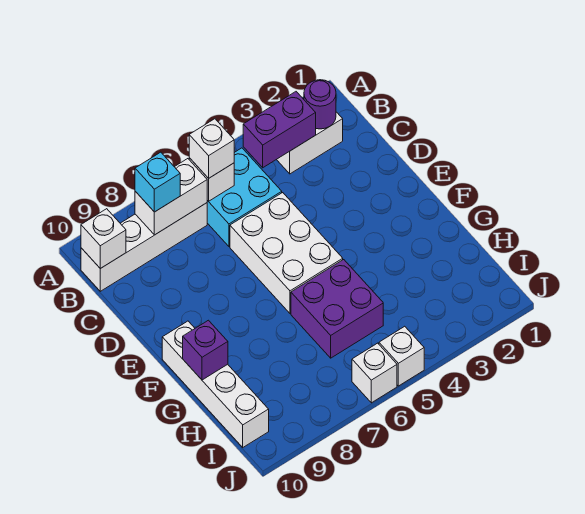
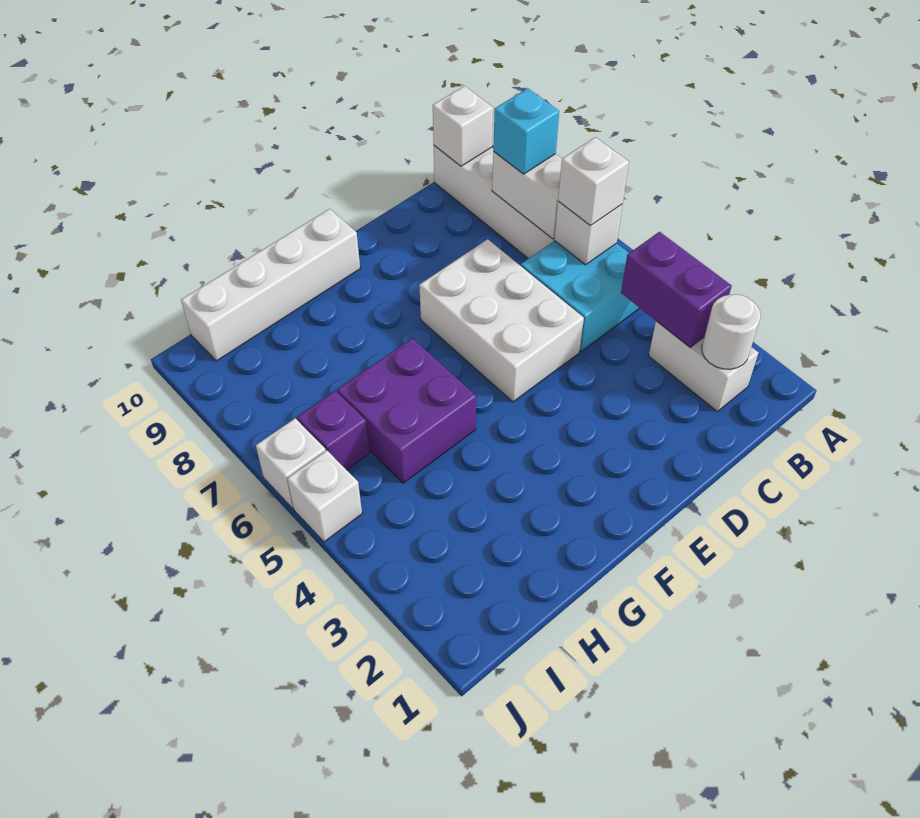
purple 1x1 round brick [304,80,336,129] -> white 1x1 round brick [702,294,761,369]
white 2x3 brick [230,193,343,313] -> white 2x3 brick turned to [419,239,584,402]
purple 1x1 brick [183,320,228,380] -> purple 1x1 brick moved to [297,391,369,470]

